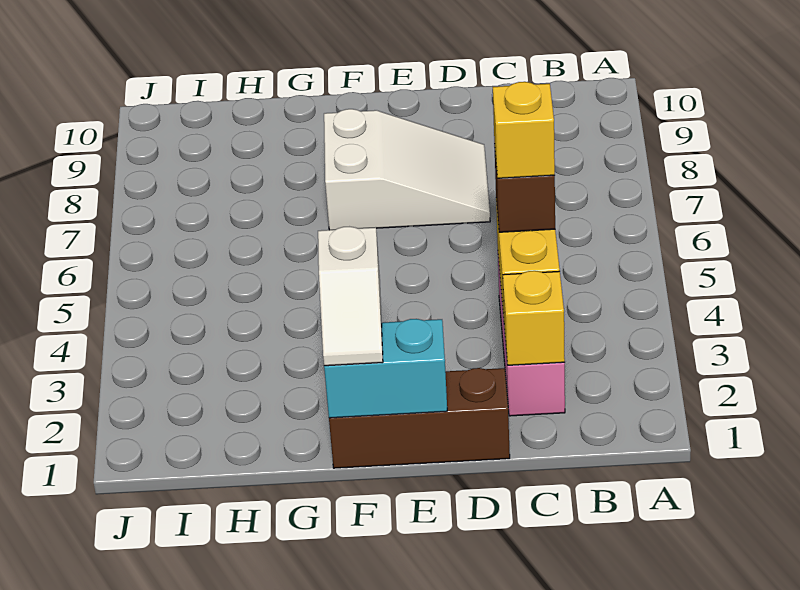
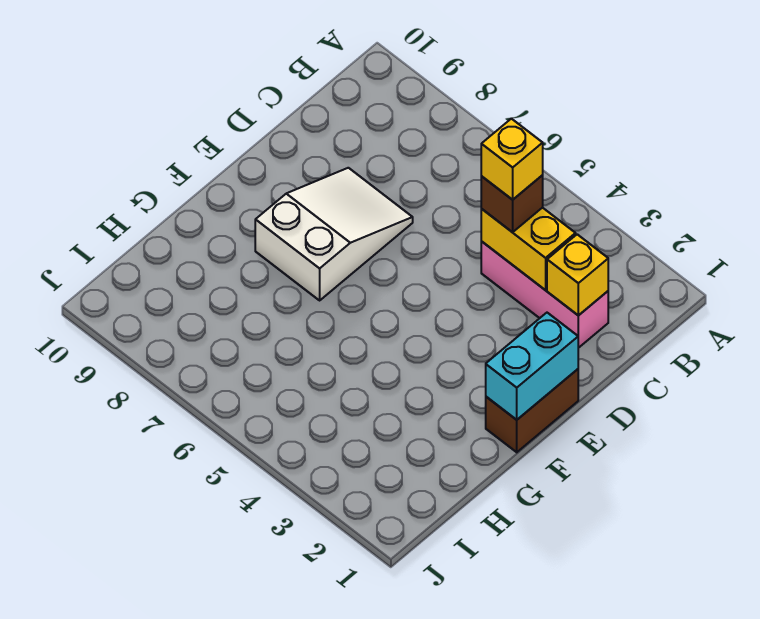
brown 1x3 brick [329,368,510,468] -> brown 1x2 brick [486,369,578,452]
white 1x2 slope [318,227,383,366] -> none

